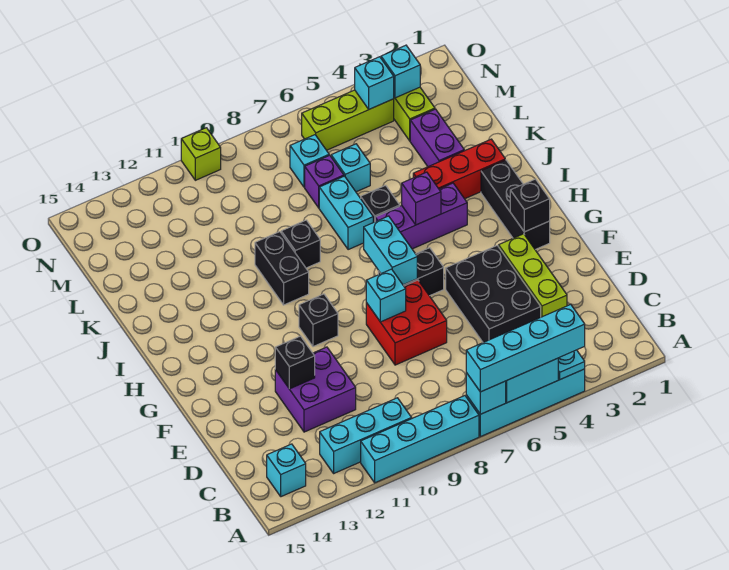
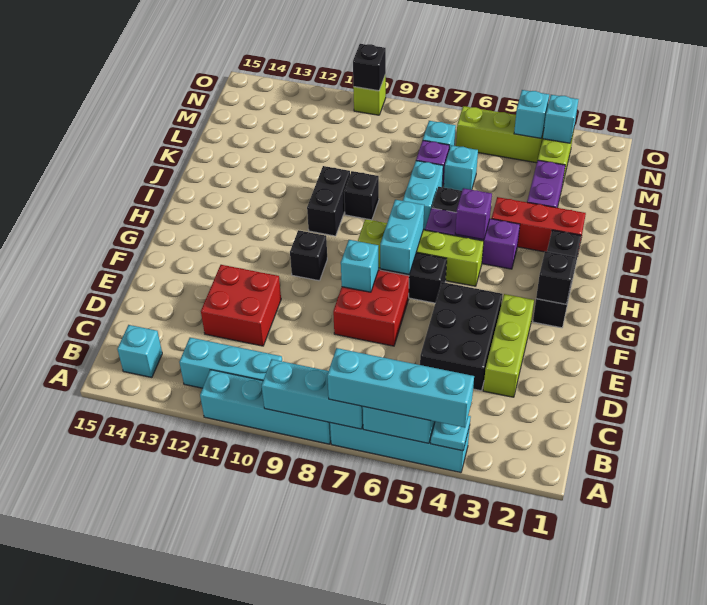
cyan 1x1 brick [466,373,506,414] -> cyan 1x3 brick [262,359,363,429]
purple 2x2 brick [275,347,356,432] -> red 2x2 brick [201,265,281,346]
black 1x1 brick [275,336,315,389] -> black 1x1 brick moved to [353,44,386,91]
none -> lime 1x4 brick [358,219,484,286]

